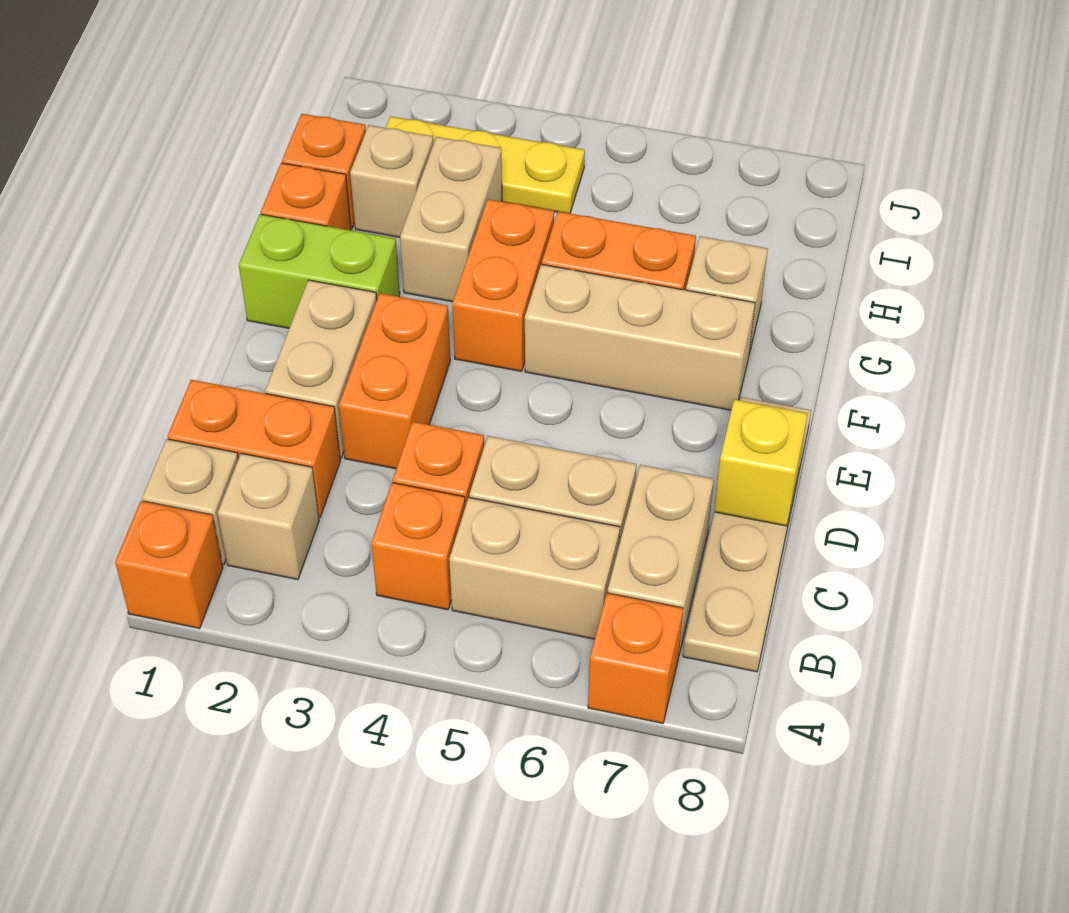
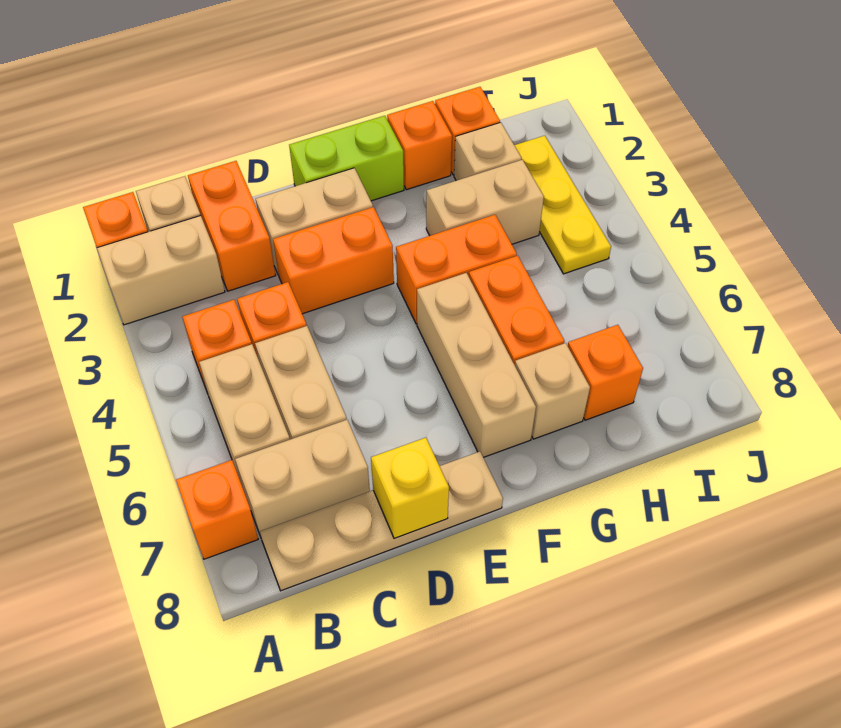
tan 1x1 brick [218,454,319,580] -> tan 1x2 brick [97,216,225,325]
lime 1x2 brick [239,214,400,328] -> lime 1x2 brick turned to [289,116,404,201]
none -> orange 1x1 brick [568,325,643,420]

